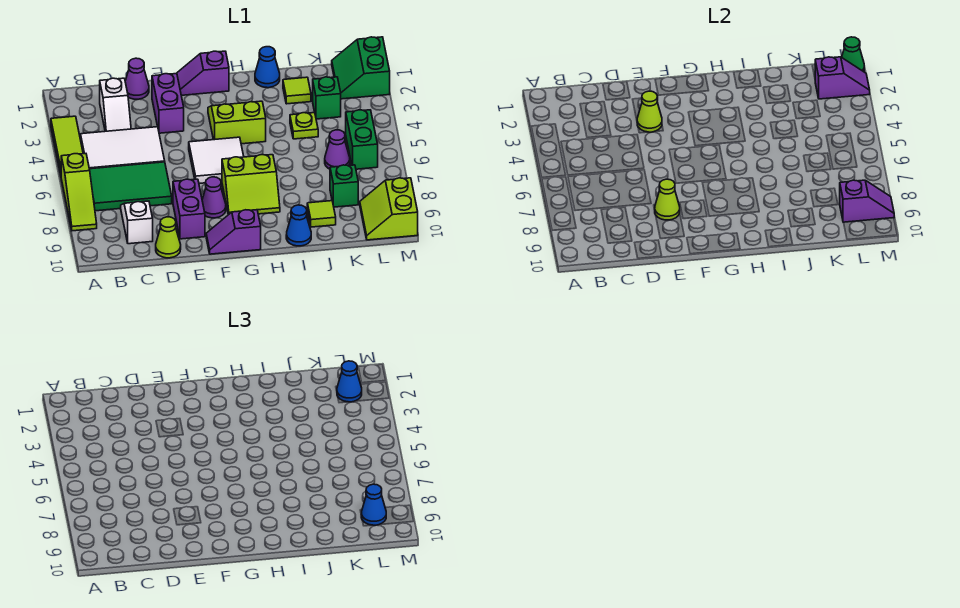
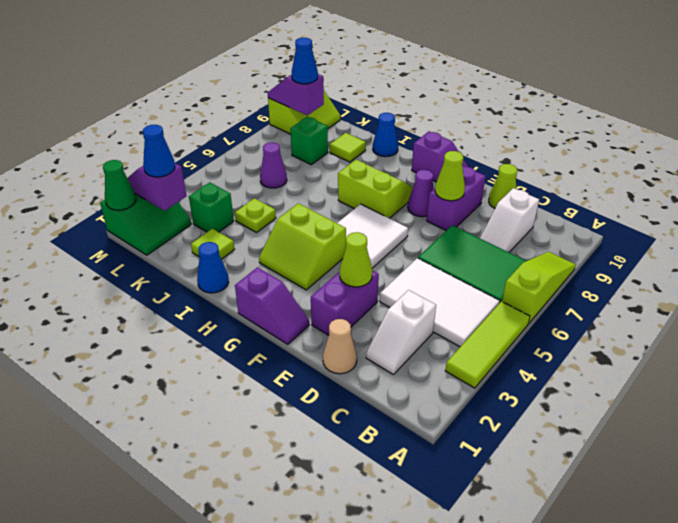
white 1x2 slope [100,78,131,131] -> white 1x2 slope turned to [366,290,436,375]
purple 1x1 cone [125,58,149,99] -> tan 1x1 cone [323,319,357,374]
green 1x2 brick [346,110,378,169] -> none

